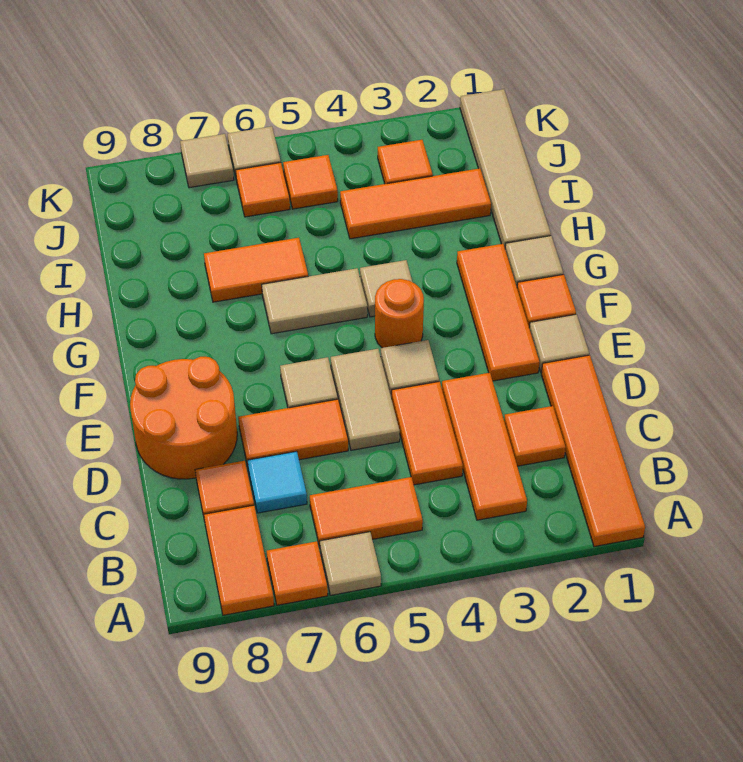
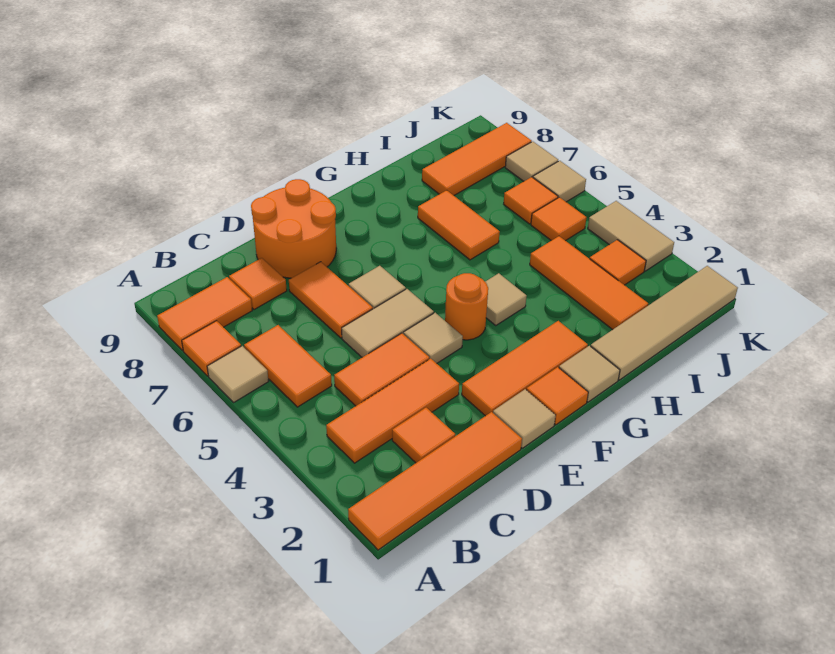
cyan 1x1 tile [247,451,307,513] -> none
tan 1x2 tile [262,268,367,334] -> tan 1x2 tile moved to [588,201,674,271]
none -> orange 1x3 tile [422,123,532,195]

